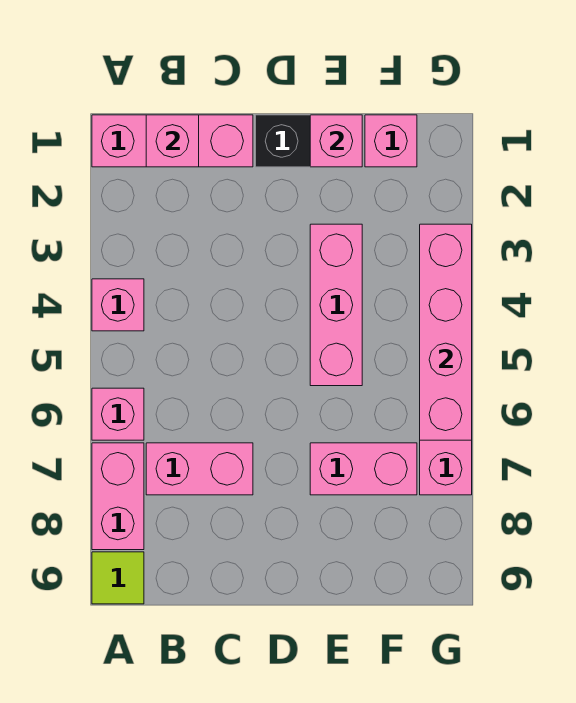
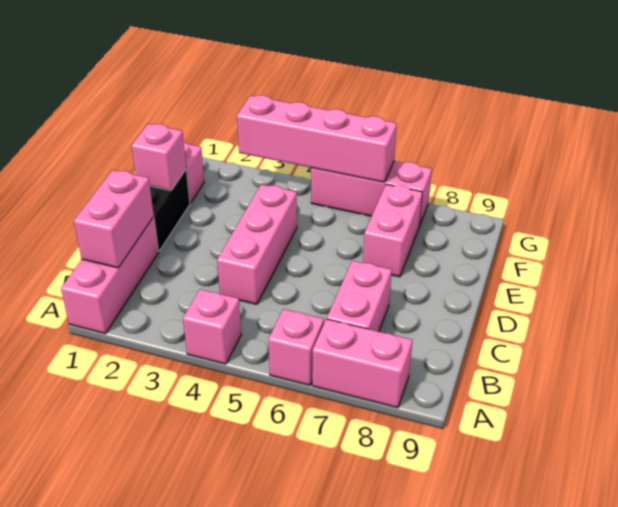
lime 1x1 tile [92,552,144,604] -> none
pink 1x1 brick [146,115,199,167] -> pink 1x2 brick [74,170,154,268]
pink 1x3 brick [310,224,362,386] -> pink 1x3 brick turned to [217,185,297,304]

